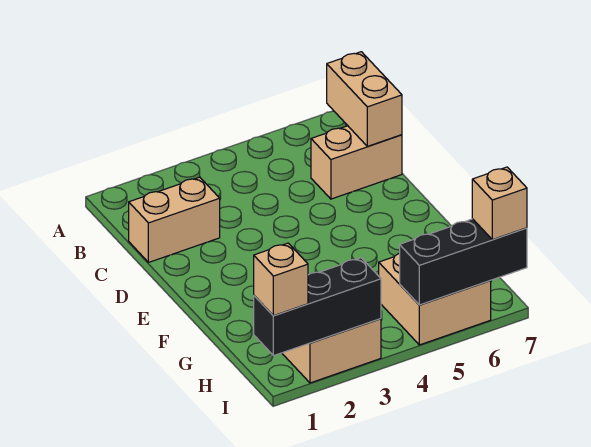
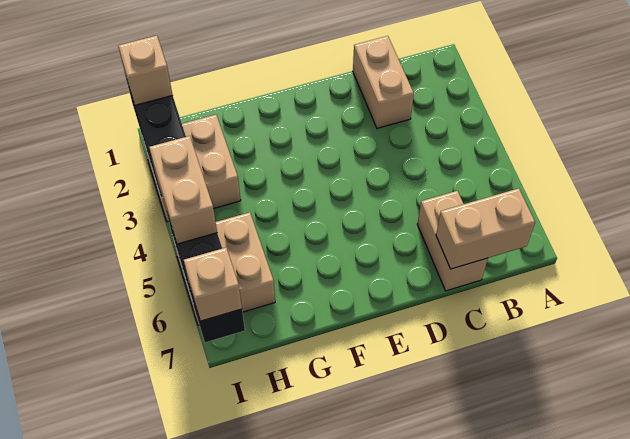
none -> tan 1x2 brick [149,136,217,244]

